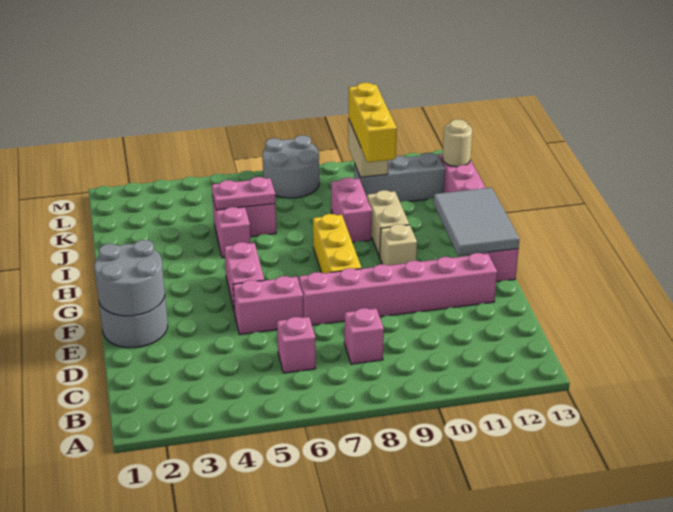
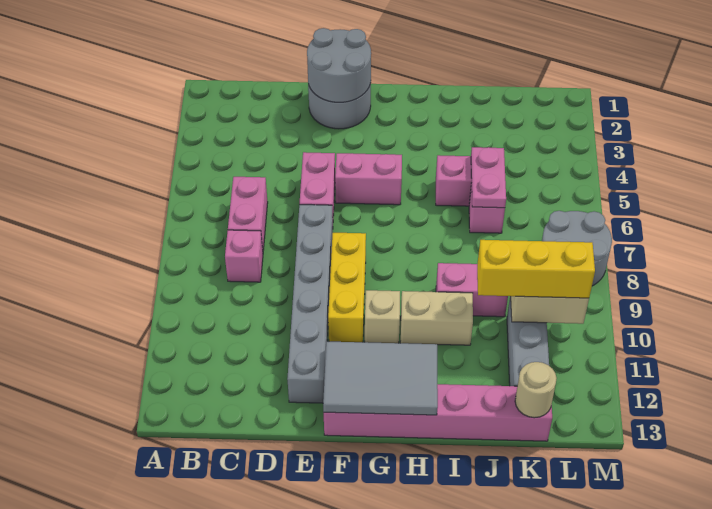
pink 1x1 brick [277,317,316,373] -> pink 1x2 brick [228,177,268,250]
pink 1x6 brick [299,253,497,325] -> grey 1x6 brick [287,205,333,403]
yellow 1x3 brick [313,214,362,273] -> yellow 1x3 brick turned to [328,233,366,342]

